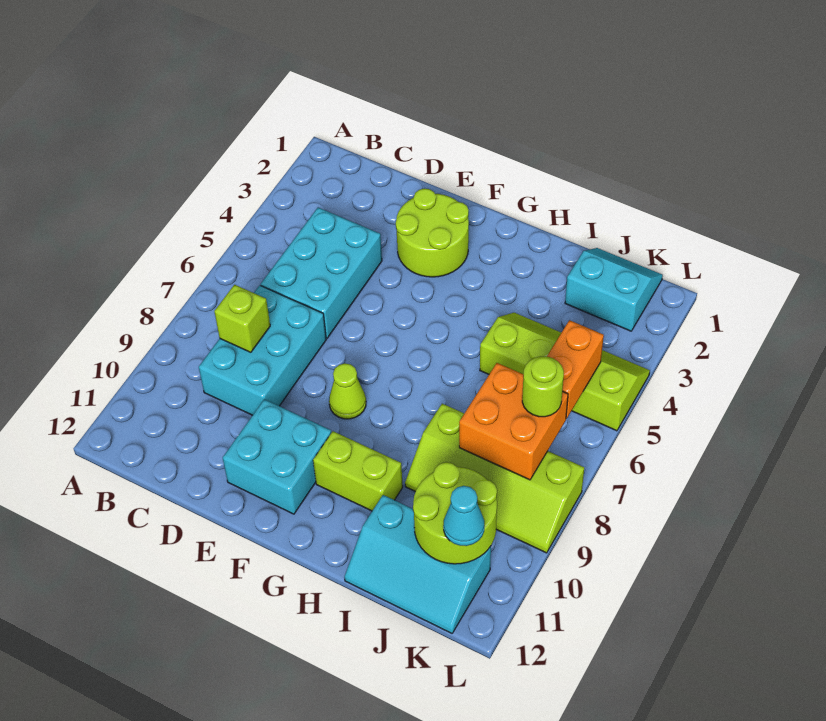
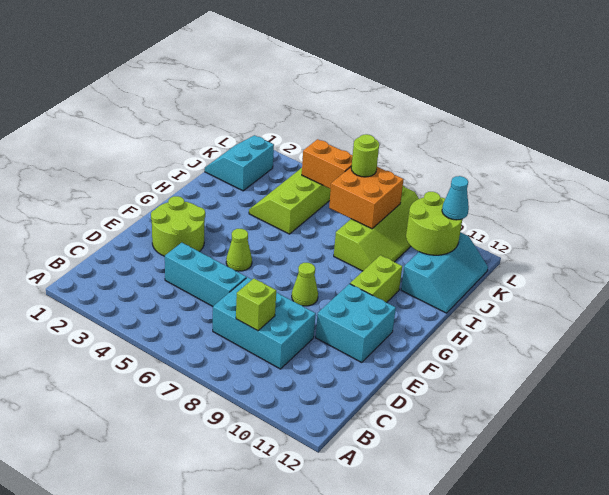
cyan 2x3 brick [261,207,382,338] -> cyan 1x3 brick [165,243,246,306]
none -> lime 1x1 cone [226,229,252,271]

